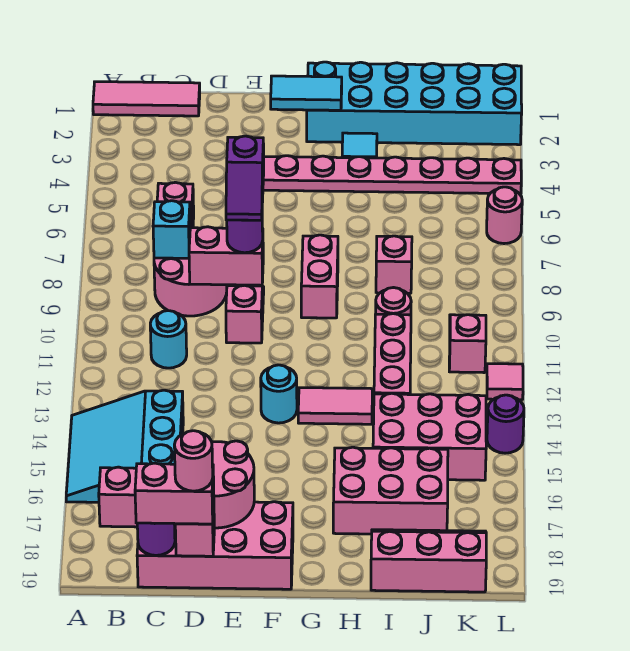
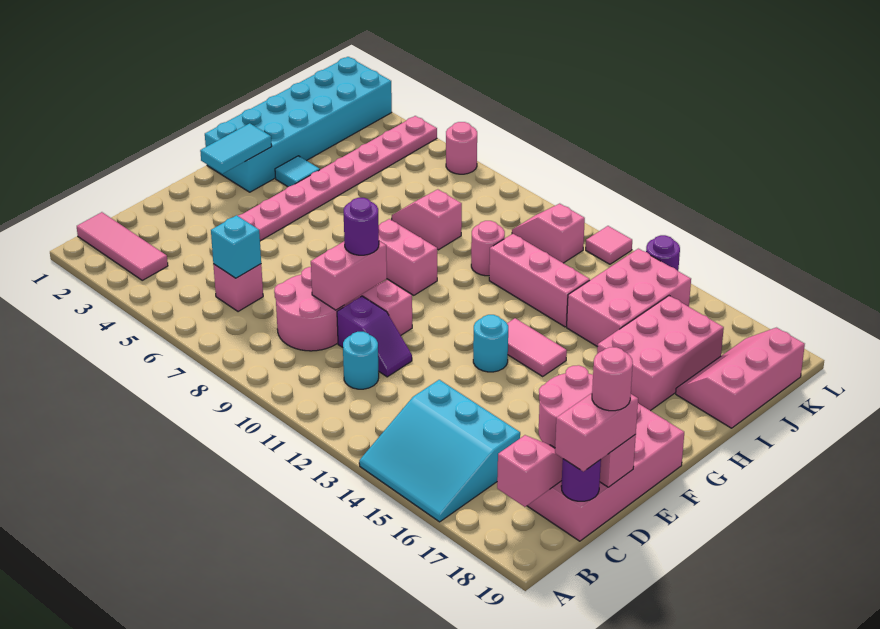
pink 1x3 tile [93,82,200,116] -> pink 1x3 tile turned to [77,212,168,280]
cyan 1x1 brick [153,201,190,258] -> cyan 1x1 brick moved to [211,215,261,278]
purple 1x2 slope [226,136,264,220] -> purple 1x2 slope moved to [337,296,412,377]
pink 1x2 tile [298,388,372,424] -> pink 1x2 tile turned to [507,318,567,376]

